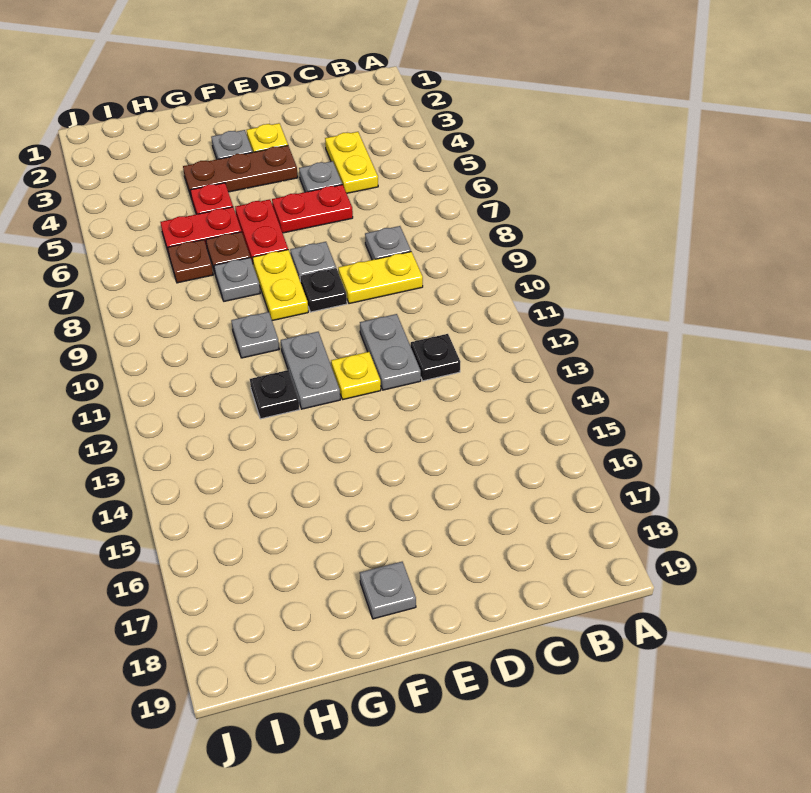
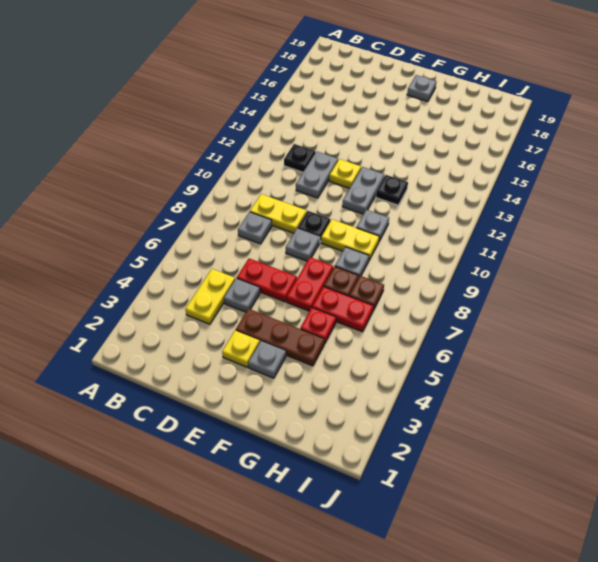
yellow 1x2 plate [252,250,308,321] -> yellow 1x2 plate turned to [321,219,379,260]

